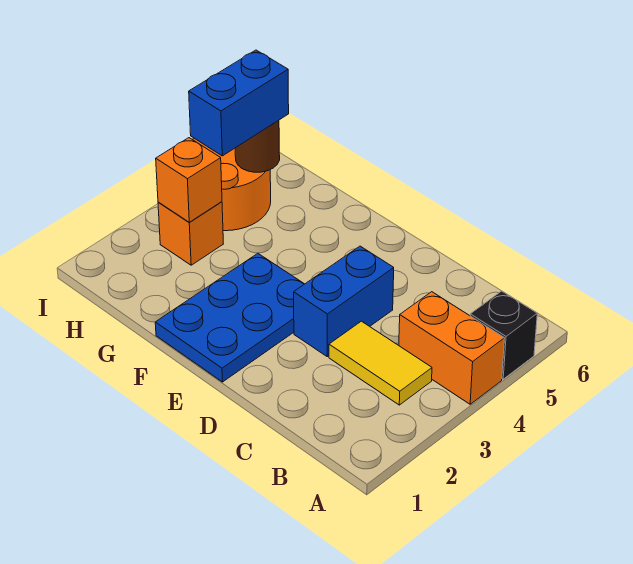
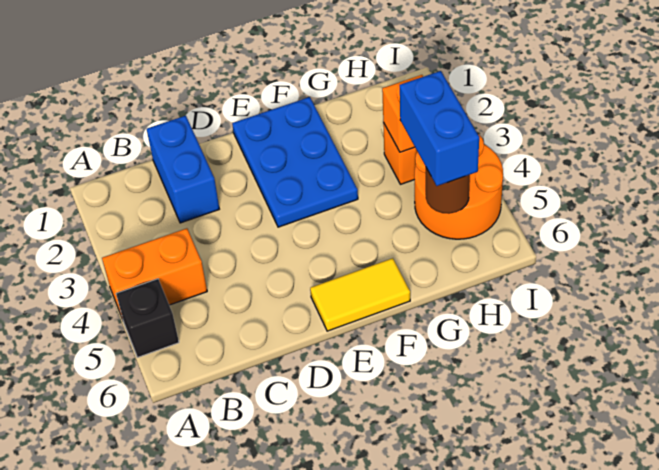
yellow 1x2 tile [329,321,432,405] -> yellow 1x2 tile moved to [310,258,410,331]
blue 1x2 brick [294,246,394,356] -> blue 1x2 brick moved to [147,116,219,223]

